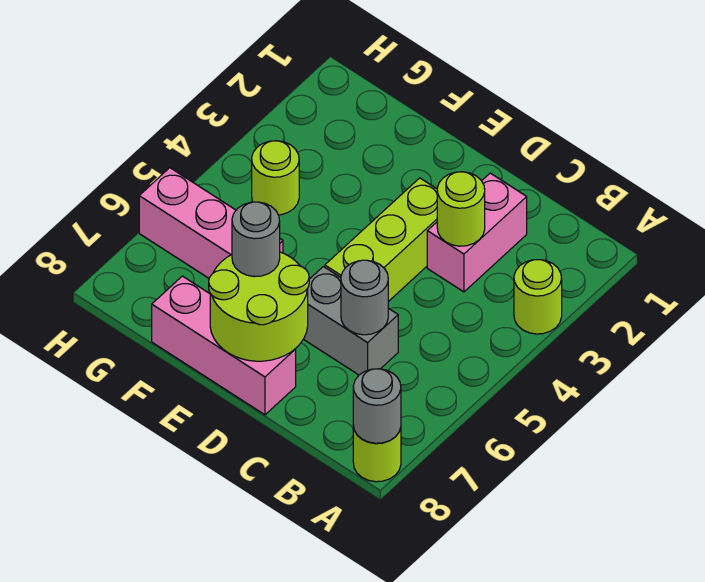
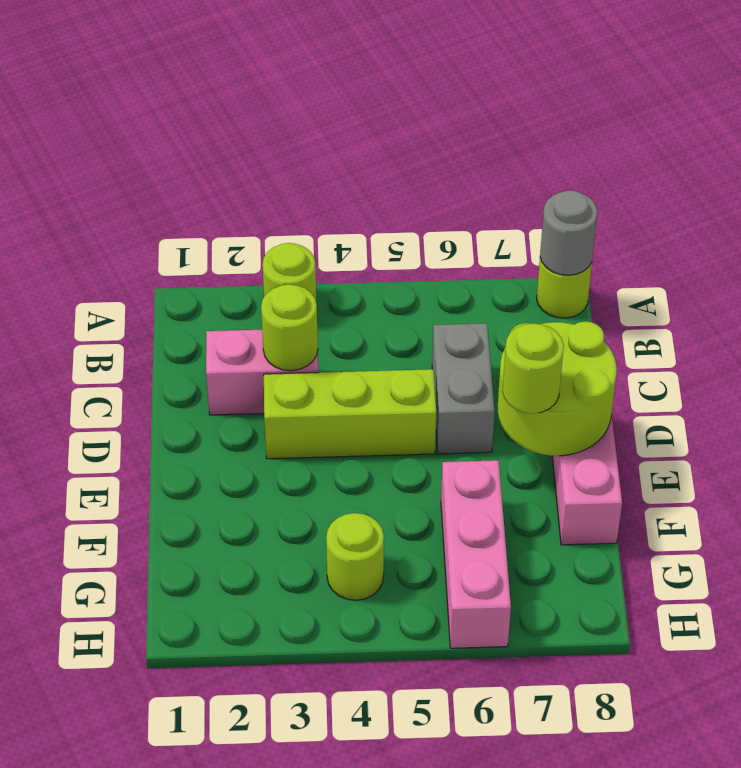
grey 1x1 round brick [341,260,388,335] -> none
grey 1x1 round brick [232,202,280,277] -> lime 1x1 round brick [502,324,564,414]

